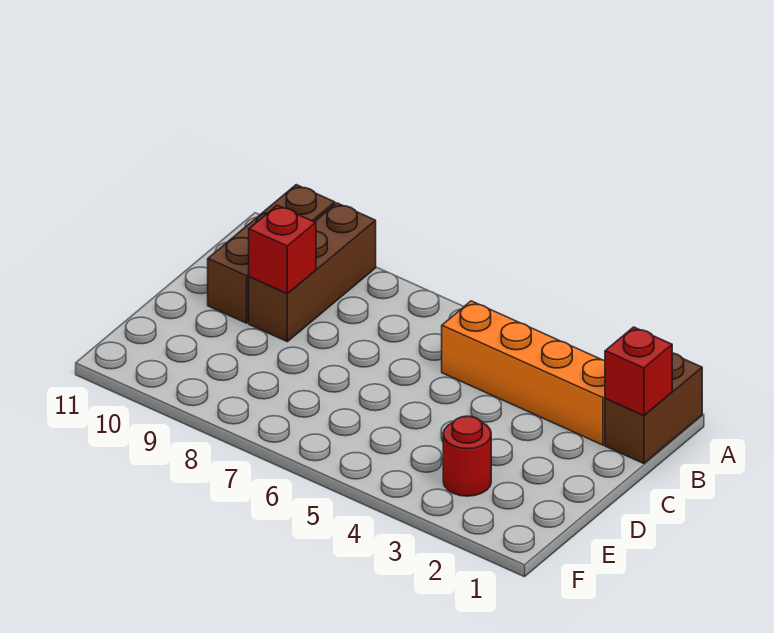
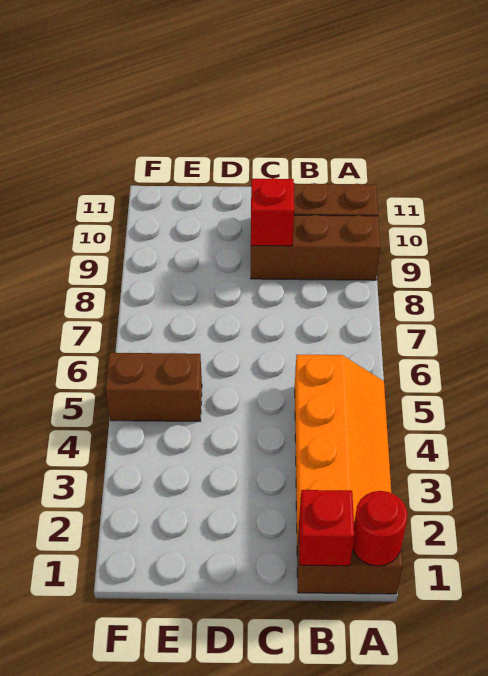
red 1x1 round brick [443,416,491,496] -> red 1x1 round brick moved to [353,491,408,566]
none -> brown 1x2 brick [106,353,202,421]

